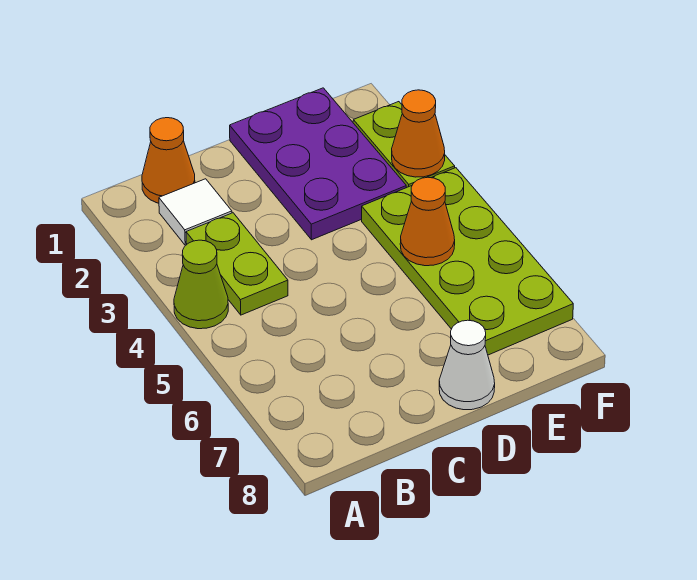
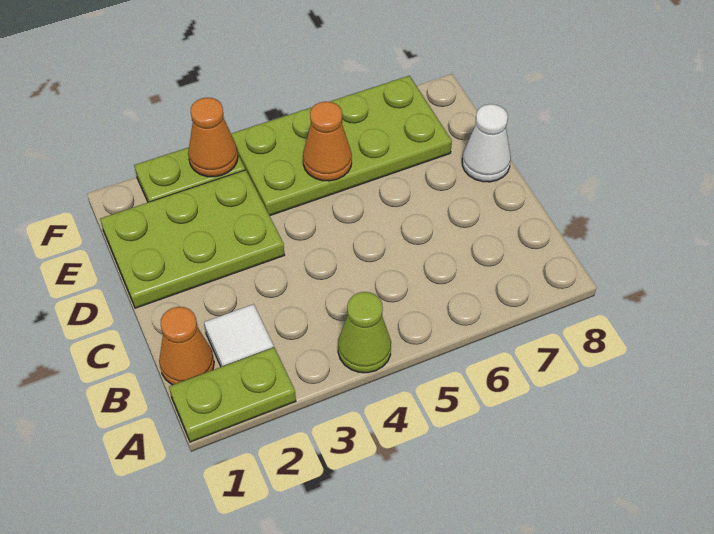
lime 1x2 plate [186,213,288,315] -> lime 1x2 plate moved to [169,348,296,442]
purple 2x3 plate [230,88,406,240] -> lime 2x3 plate [100,170,284,308]

